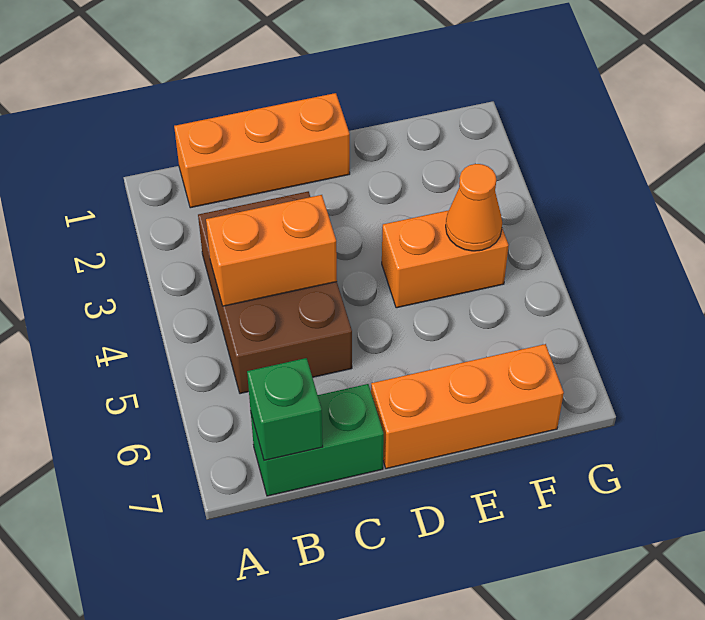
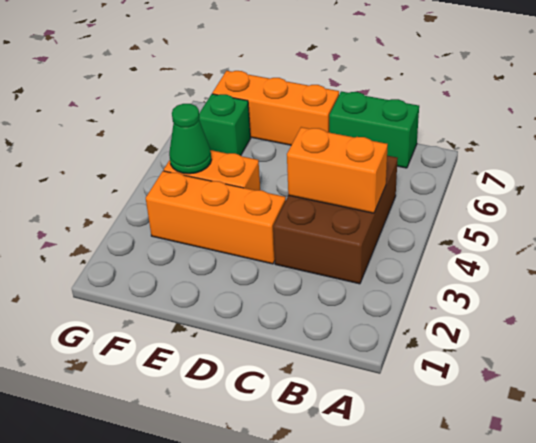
orange 1x3 brick [174,93,350,208] -> orange 1x3 brick moved to [146,171,286,264]
green 1x1 brick [247,358,323,461] -> green 1x1 brick moved to [199,94,250,156]
orange 1x1 cone [446,164,502,251] -> green 1x1 cone [169,104,212,174]

